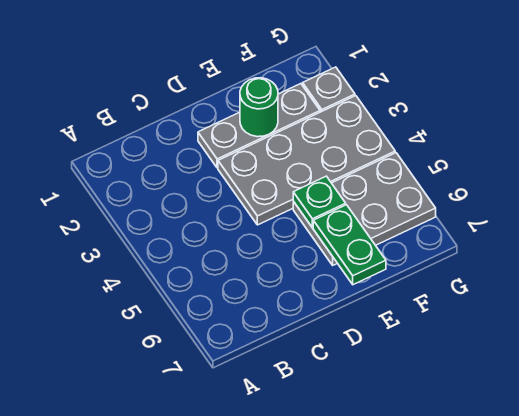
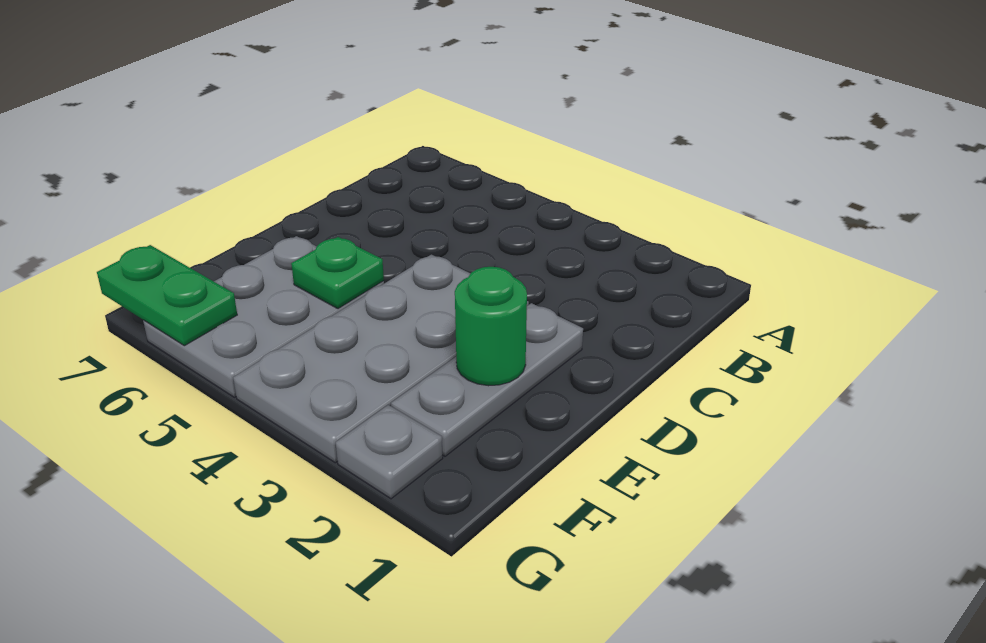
green 1x2 plate [313,205,386,285] -> green 1x2 plate moved to [97,245,237,346]

